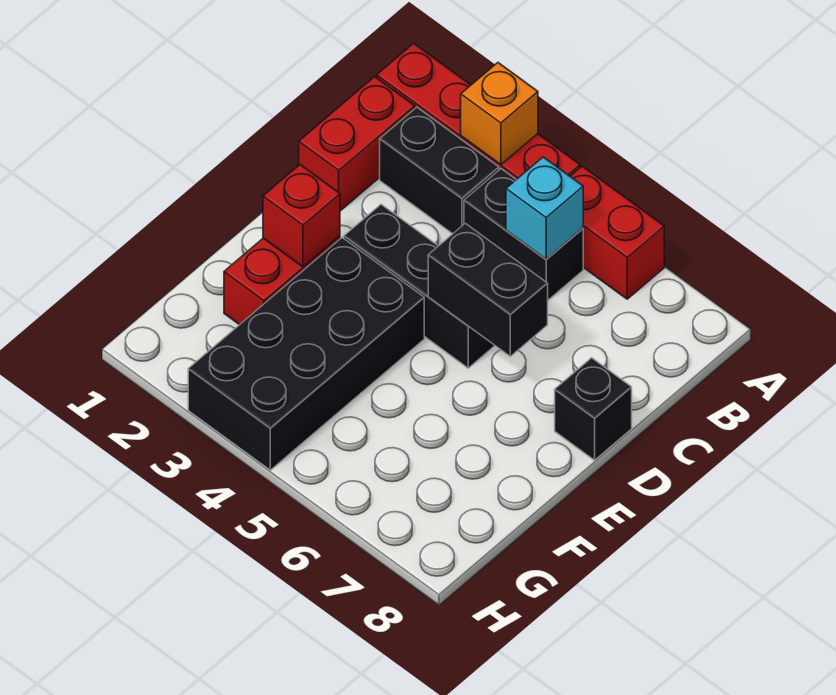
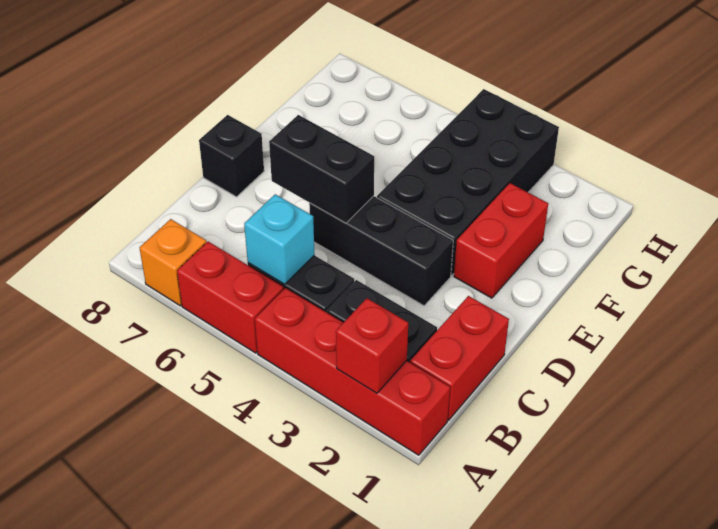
orange 1x1 brick [461,63,538,165] -> orange 1x1 brick moved to [140,219,206,306]
red 1x1 brick [263,165,340,267] -> red 1x1 brick moved to [336,298,408,393]

